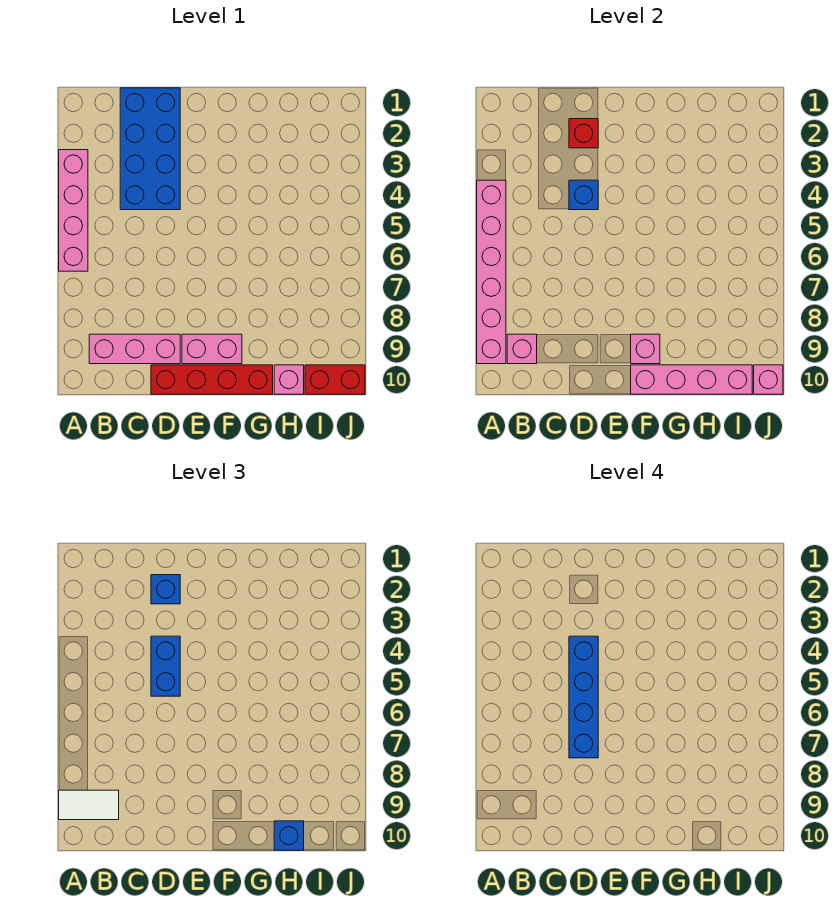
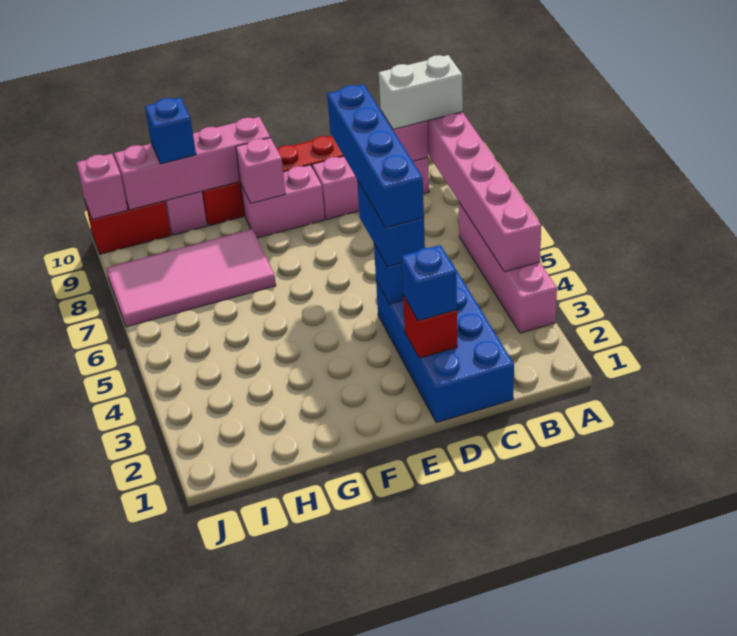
white 1x2 tile [59,790,119,820] -> white 1x2 brick [379,55,463,129]
none -> pink 2x4 tile [106,229,276,327]

